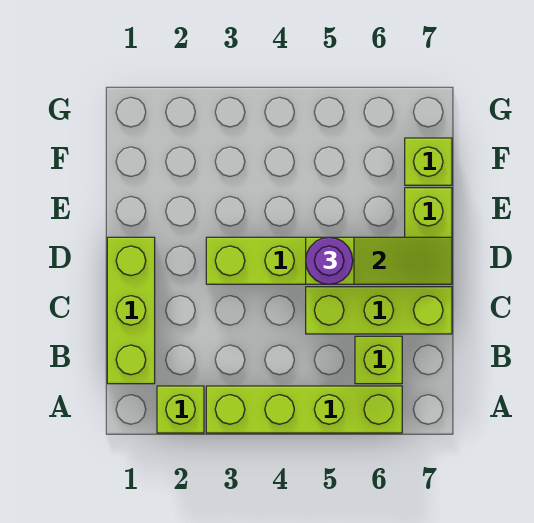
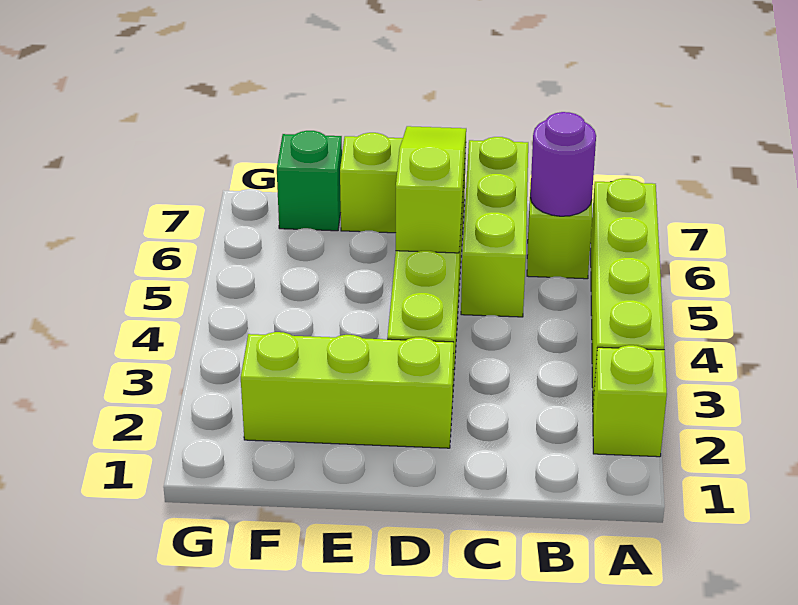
lime 1x3 brick [107,237,155,384] -> lime 1x3 brick moved to [241,332,454,448]
purple 1x1 round brick [306,237,353,284] -> purple 1x1 round brick moved to [530,112,596,216]
lime 1x1 brick [405,138,452,185] -> green 1x1 brick [277,131,342,231]

